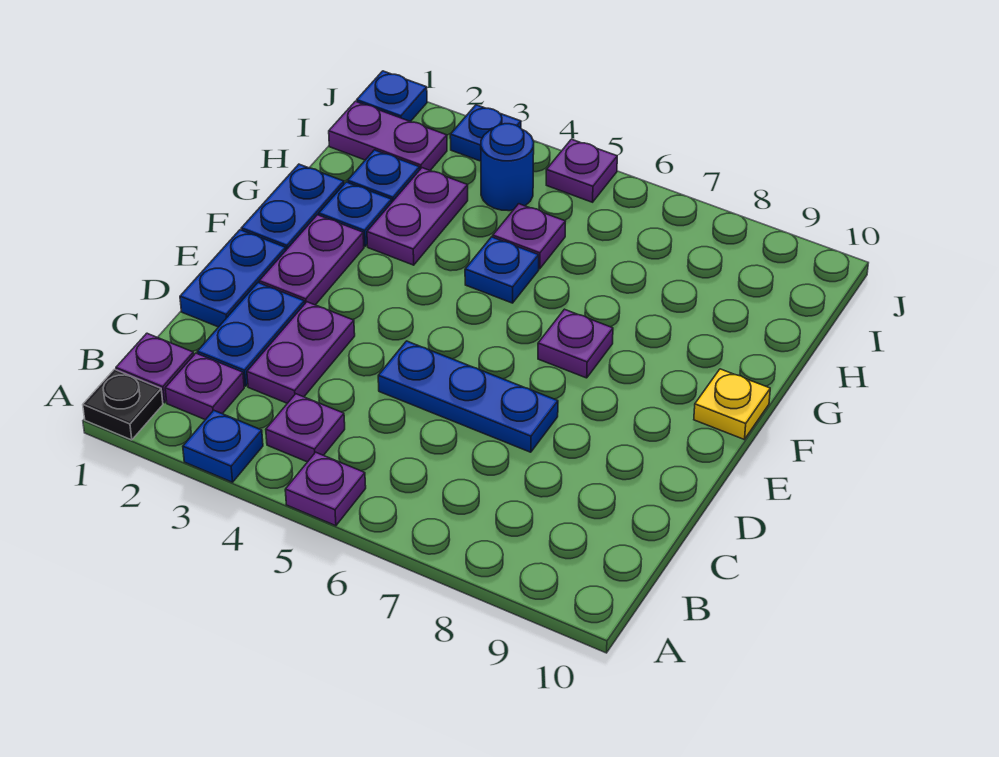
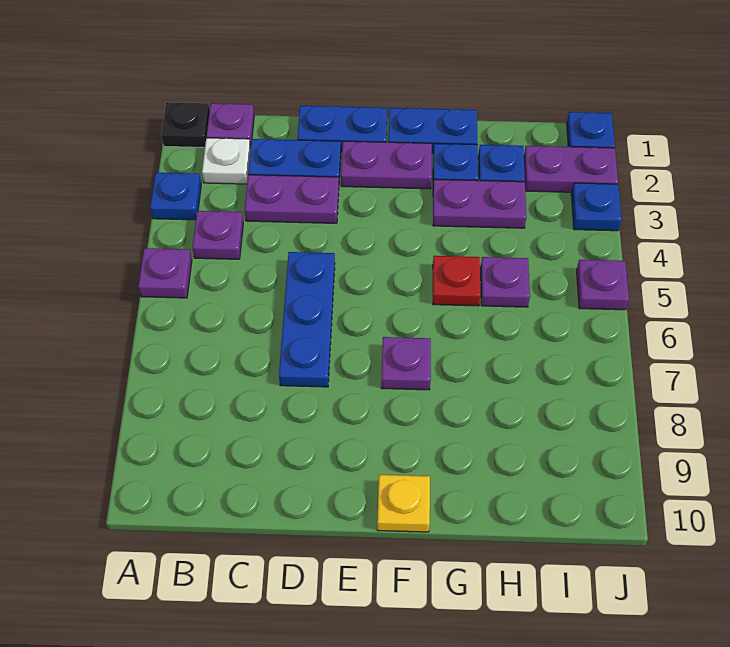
purple 1x1 plate [165,353,244,420] -> white 1x1 plate [202,138,251,184]
blue 1x1 plate [465,237,539,303] -> red 1x1 plate [433,256,480,306]
purple 1x2 plate [329,101,447,170] -> purple 1x2 plate turned to [524,146,618,192]
blue 1x1 round brick [481,124,534,211] -> none

